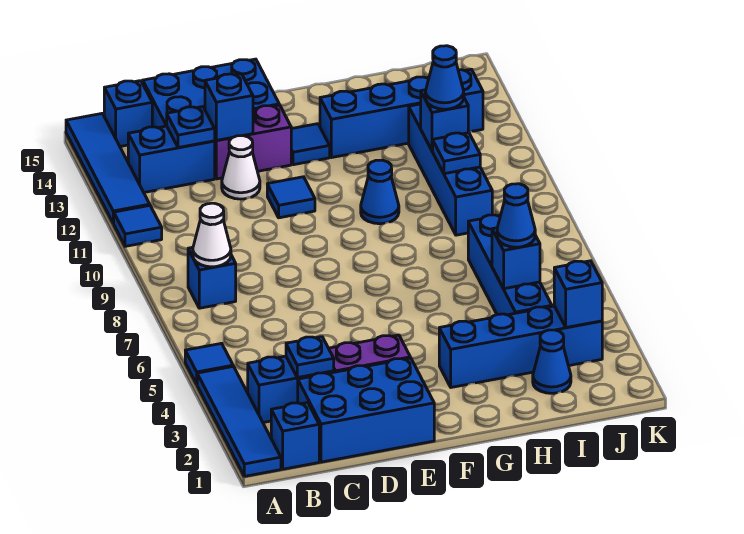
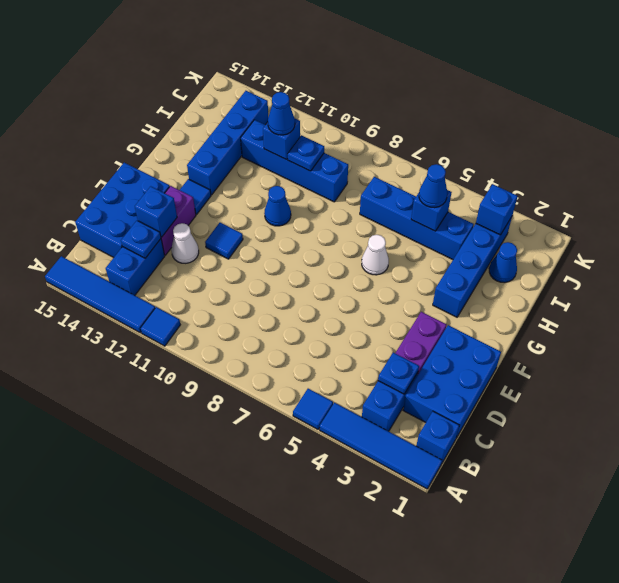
blue 1x1 brick [188,247,236,308] -> none
white 1x1 cone [193,203,231,267] -> white 1x1 cone moved to [362,235,389,275]
blue 1x1 brick [104,81,152,146] -> none

